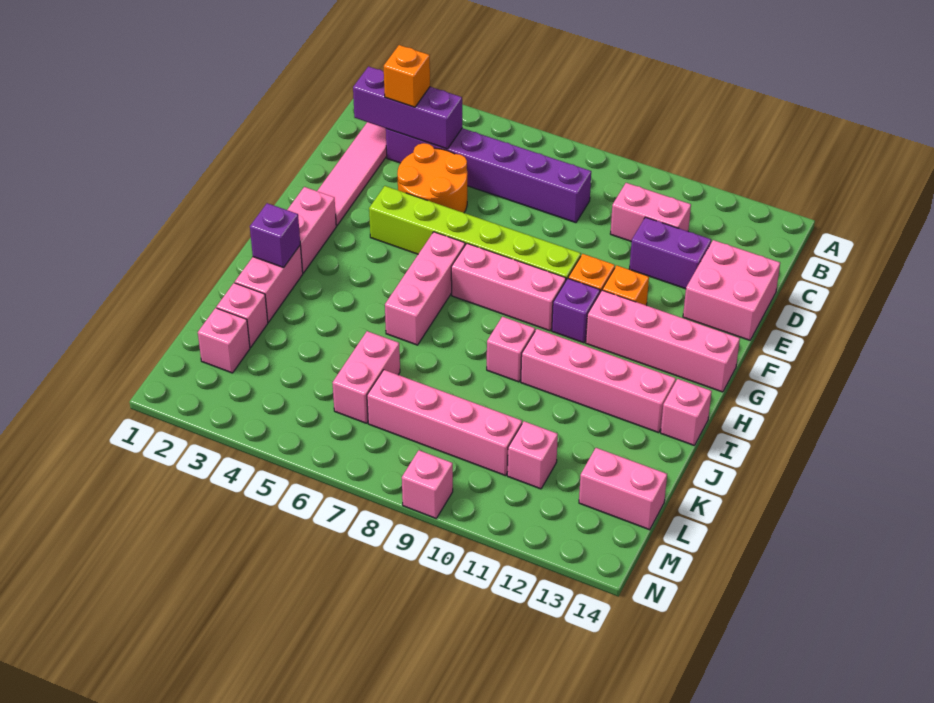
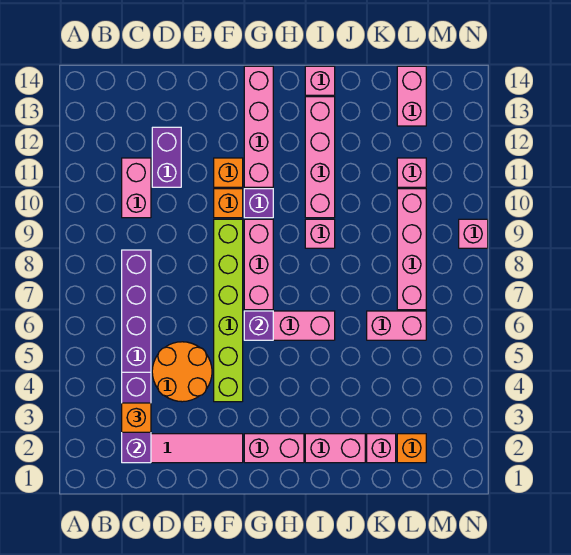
pink 2x2 brick [683,240,780,340] -> none
purple 1x1 brick [250,203,300,268] -> purple 1x1 brick moved to [244,311,273,340]
pink 1x1 brick [198,308,250,373] -> orange 1x1 brick [397,434,426,463]

